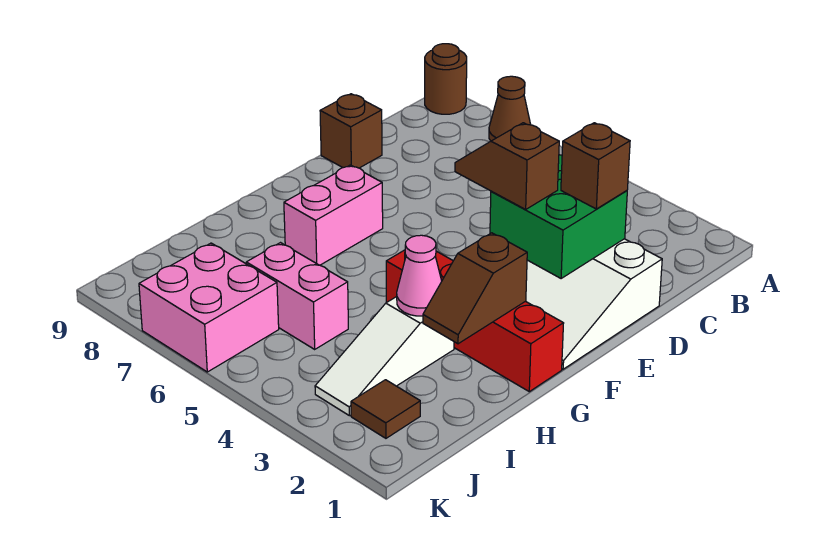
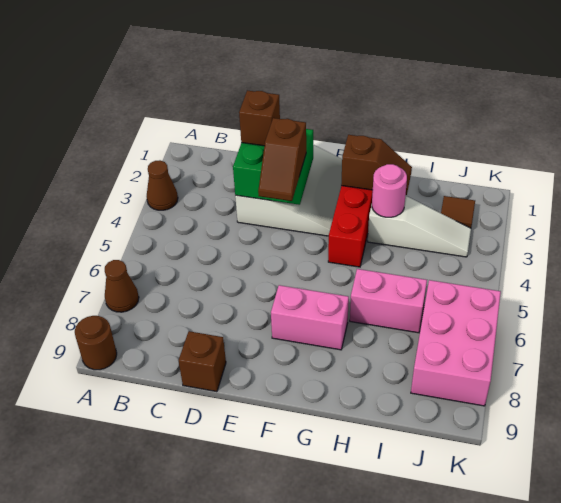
none -> brown 1x1 cone [147,160,178,210]
pink 1x1 cone [397,235,442,316] -> pink 1x1 round brick [372,164,407,217]
pink 1x2 brick [246,243,348,349] -> pink 1x2 brick turned to [350,269,427,333]
pink 2x2 brick [139,243,279,372] -> pink 2x3 brick [411,280,501,406]

